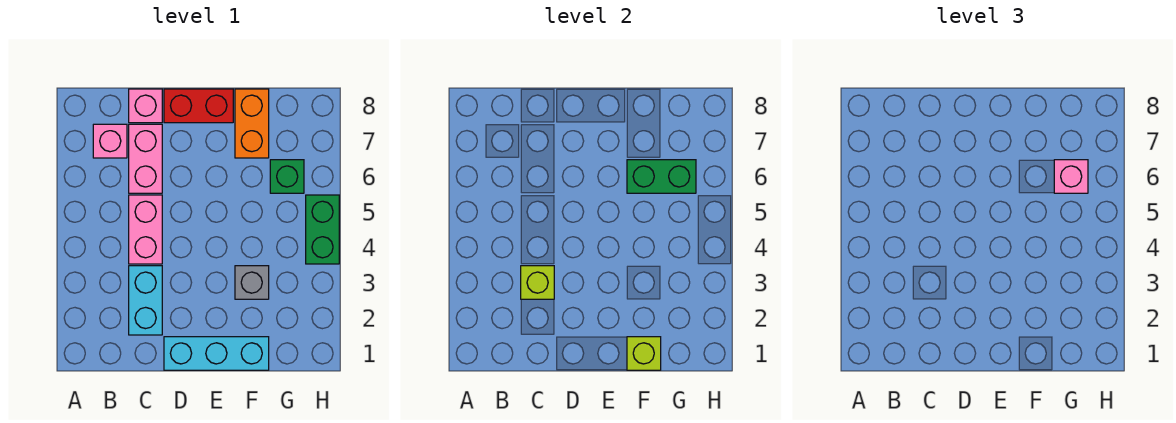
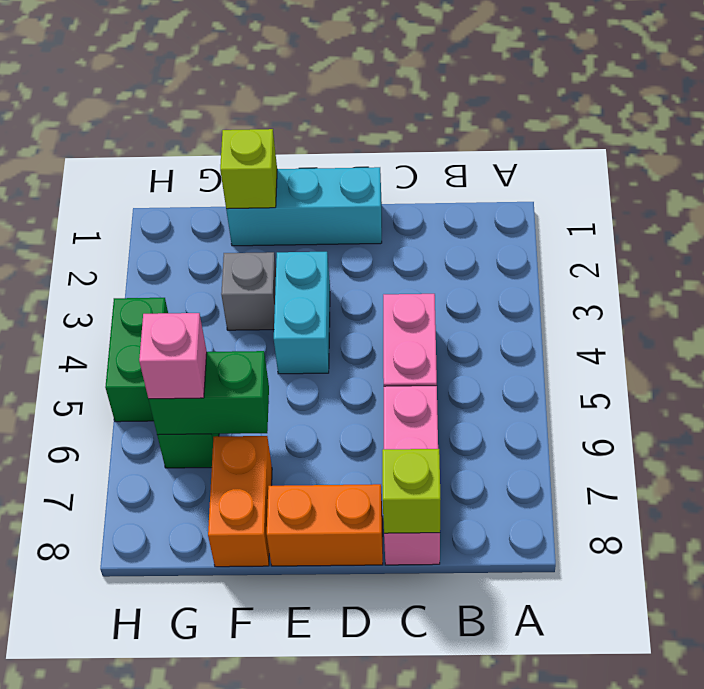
pink 1x1 brick [93,124,127,158] -> none
cyan 1x2 brick [129,266,162,335] -> cyan 1x2 brick moved to [274,252,330,374]
lime 1x1 brick [521,266,554,299] -> lime 1x1 brick moved to [382,449,441,533]
red 1x2 brick [164,89,233,123] -> orange 1x2 brick [267,484,383,566]

